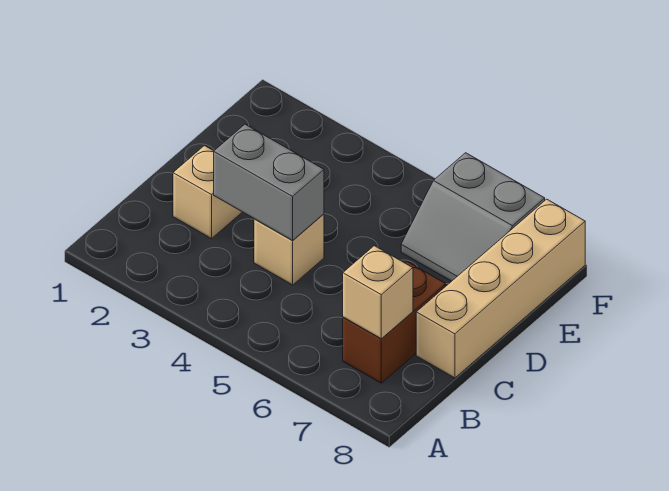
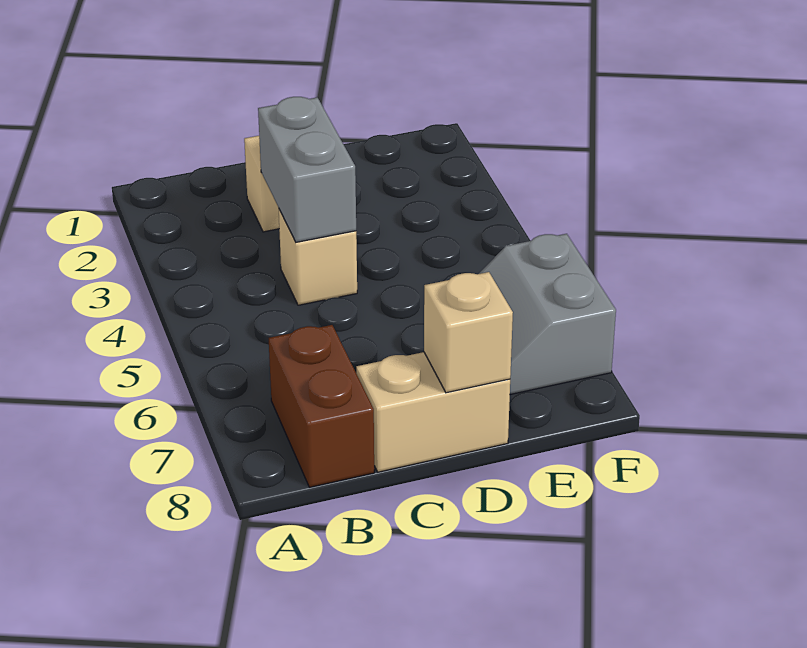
brown 1x2 brick [343,262,446,383] -> brown 1x2 brick turned to [269,325,374,487]
tan 1x1 brick [343,246,413,339] -> tan 1x1 brick moved to [424,272,513,393]
tan 1x4 brick [416,199,585,378] -> tan 1x2 brick [356,352,510,472]

